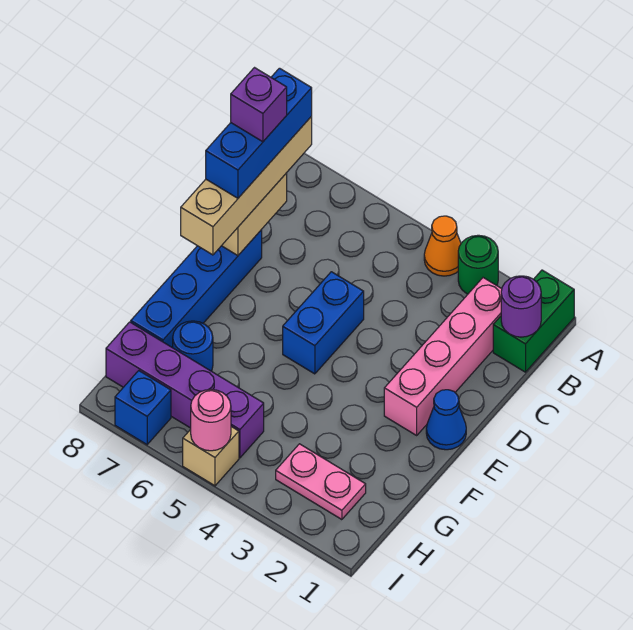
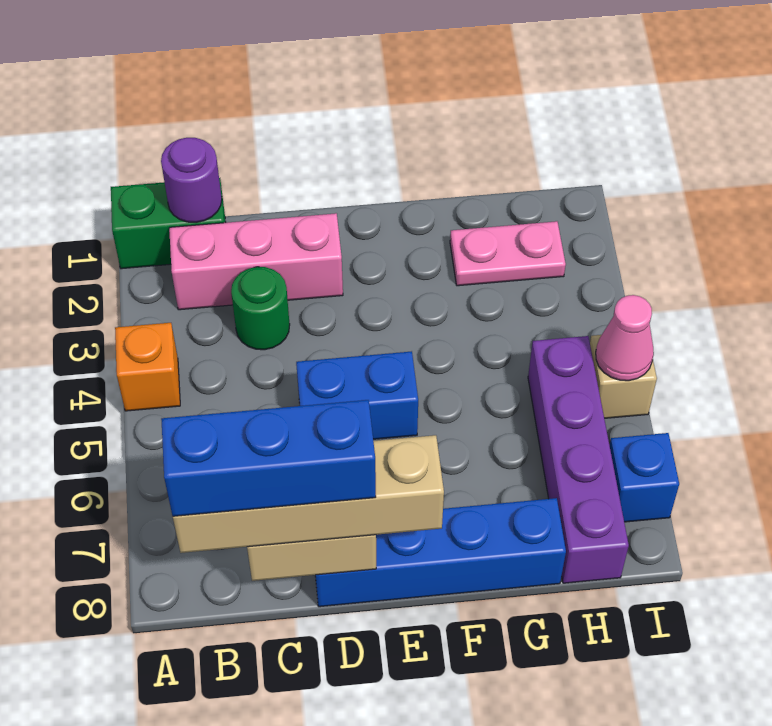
green 1x1 round brick [458,235,498,294] -> green 1x1 round brick moved to [231,267,290,350]
orange 1x1 cone [424,216,461,276] -> orange 1x1 brick [115,323,180,411]
pink 1x4 brick [384,278,502,435] -> pink 1x3 brick [169,213,343,310]
purple 1x1 brick [231,68,287,142] -> none
blue 1x1 cone [426,390,466,450] -> none
blue 1x1 round brick [173,321,213,371] -> none
pink 1x2 plate [276,444,366,520] -> pink 1x2 plate turned to [450,221,566,286]
pink 1x1 round brick [191,389,231,451] -> pink 1x1 cone [596,295,654,381]

